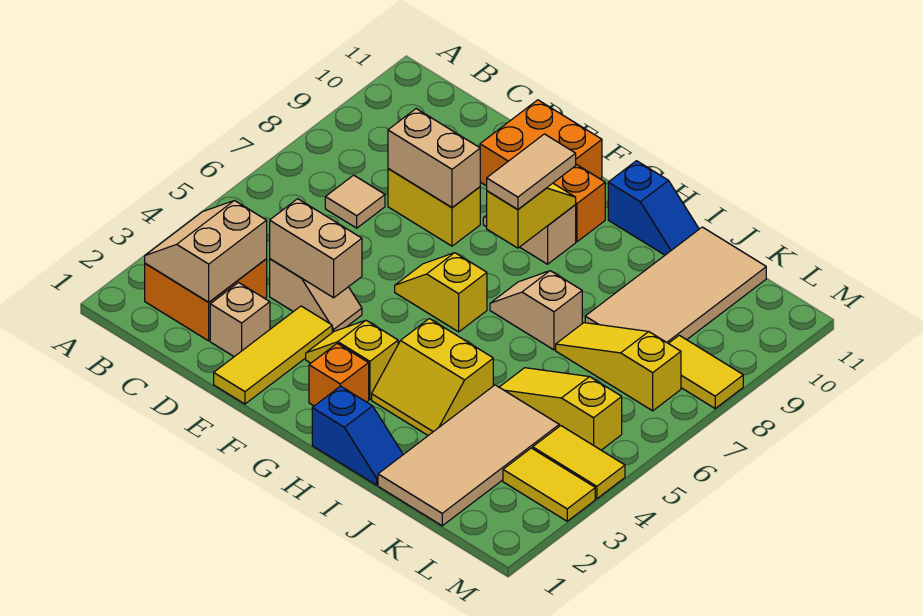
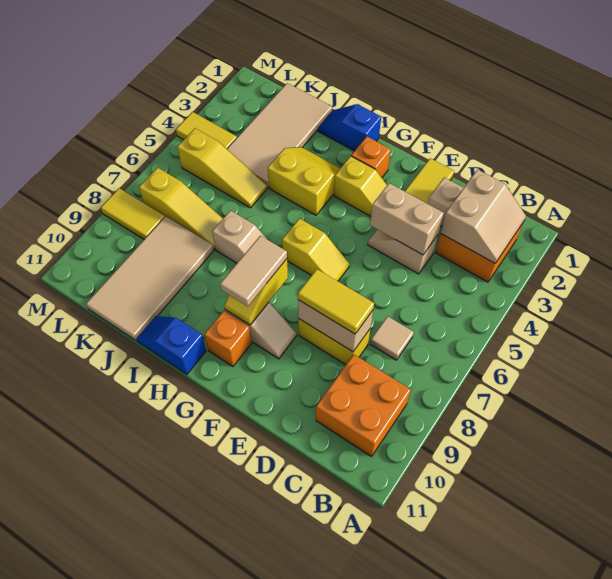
orange 2x2 brick [480,100,602,186] -> orange 2x2 brick moved to [316,355,411,456]
yellow 1x2 tile [503,448,595,521] -> yellow 1x2 tile moved to [298,269,374,334]

